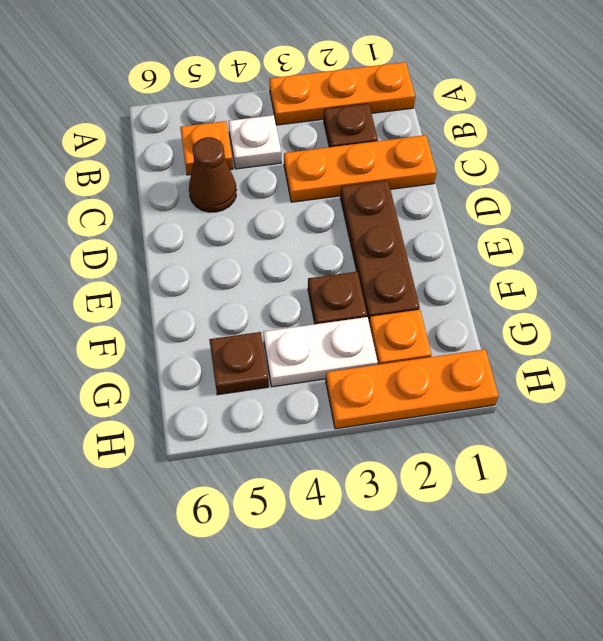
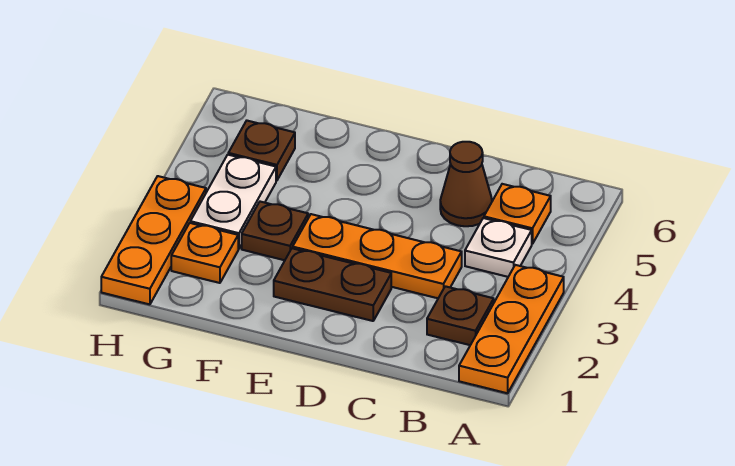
orange 1x3 plate [284,135,436,202] -> orange 1x3 plate turned to [293,214,462,298]
brown 1x3 plate [341,180,420,322] -> brown 1x2 plate [274,248,391,321]

